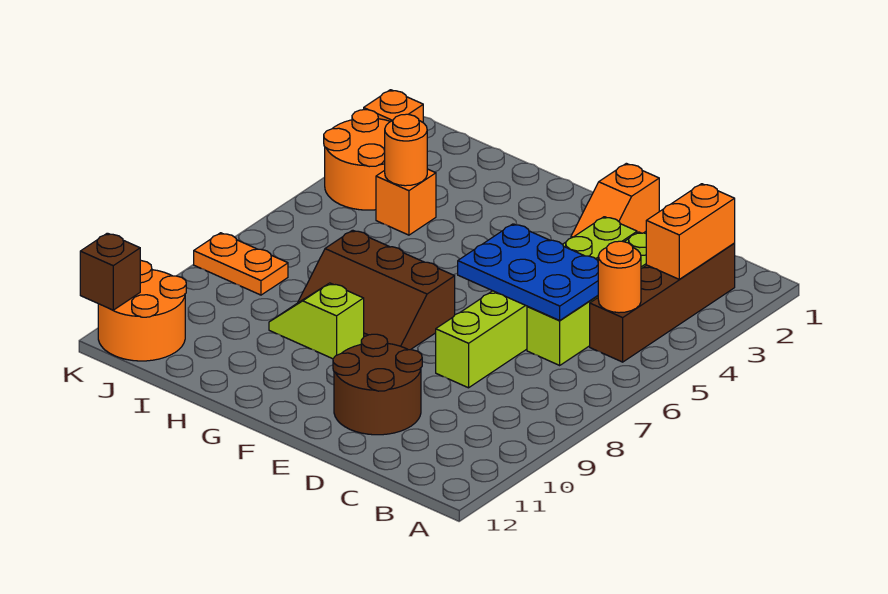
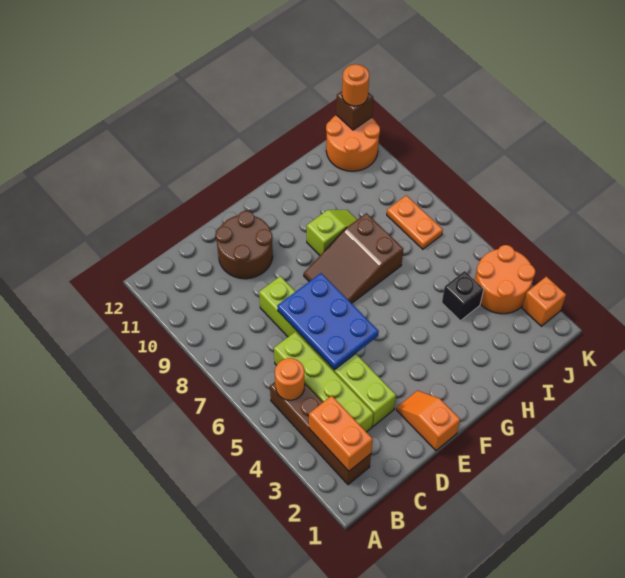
blue 2x3 plate [458,224,598,320] -> blue 2x3 plate turned to [277,273,379,370]
brown 2x3 slope [298,230,455,350] -> brown 2x3 slope turned to [304,213,403,303]
orange 1x1 brick [376,169,436,235] -> black 1x1 brick [442,271,484,321]
orange 1x1 round brick [385,114,427,186] -> orange 1x1 round brick moved to [342,64,369,106]
orange 1x2 plate [194,233,288,295] -> orange 1x2 plate turned to [387,195,443,249]

